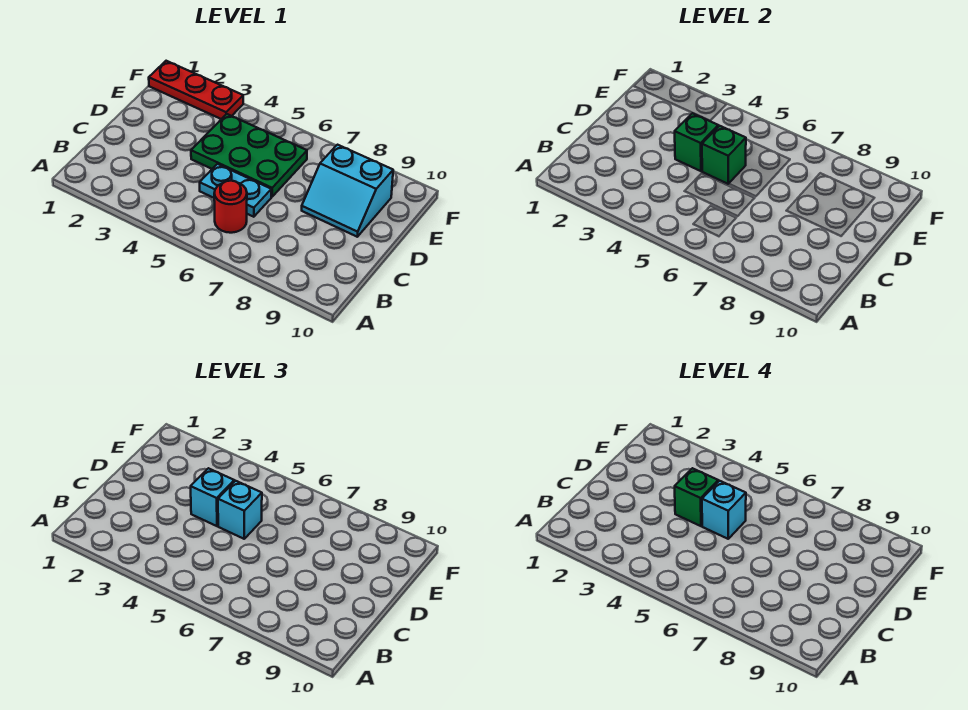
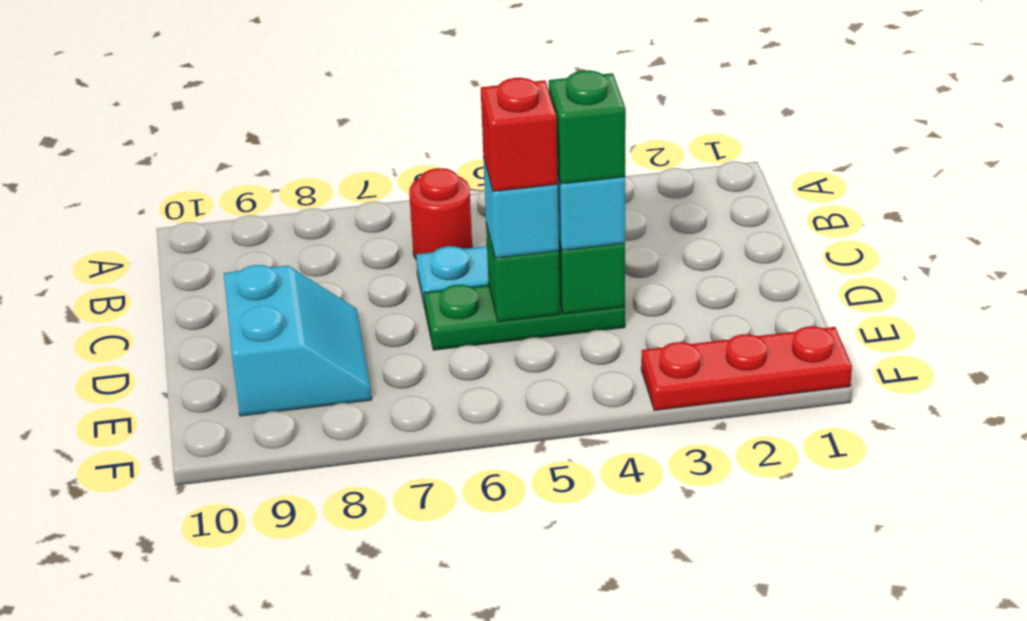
green 2x3 plate [191,114,307,197] -> green 1x3 plate [424,285,625,350]
cyan 1x1 brick [702,481,746,539] -> red 1x1 brick [481,78,558,192]
cyan 2x2 slope [302,145,393,237] -> cyan 2x2 slope turned to [224,265,372,416]

